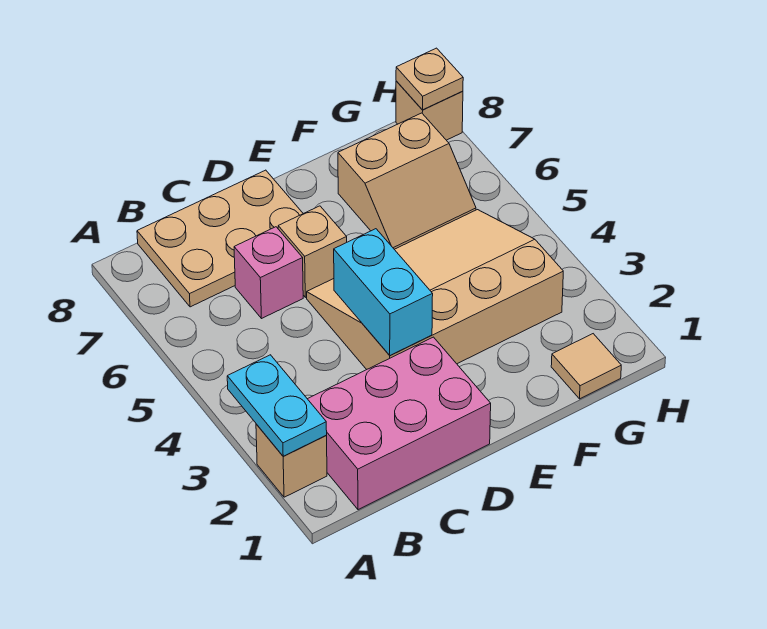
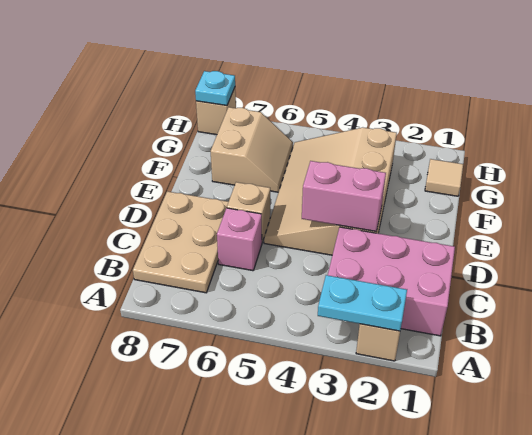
pink 2x3 brick [308,337,491,510] -> pink 2x3 brick turned to [328,227,455,336]
cyan 1x2 brick [334,229,433,356] -> pink 1x2 brick [302,161,386,231]
tan 1x1 plate [396,48,463,110] -> cyan 1x1 plate [195,71,235,106]

